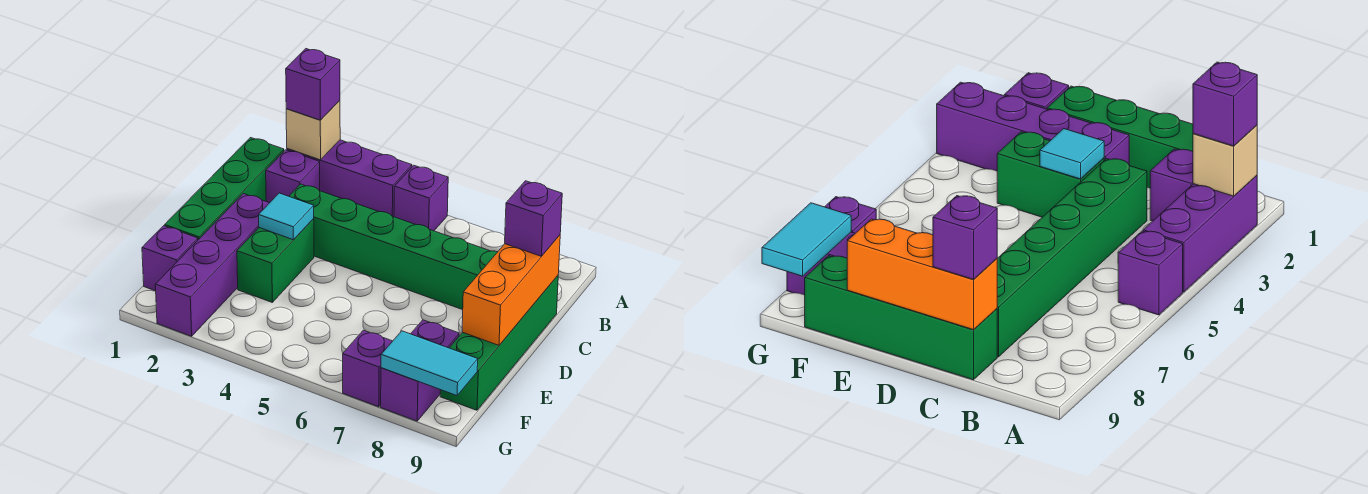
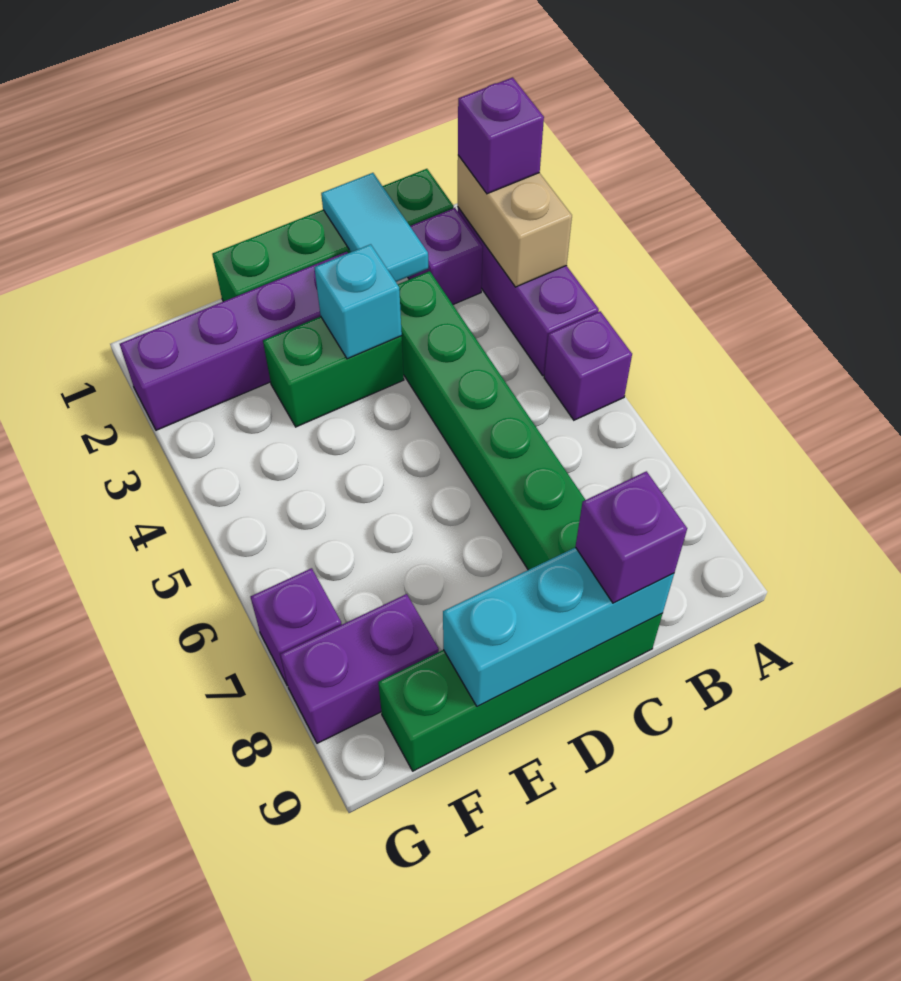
tan 1x1 brick [286,101,340,160] -> tan 1x2 brick [458,155,572,287]
orange 1x3 brick [462,235,560,345] -> cyan 1x3 brick [443,547,674,707]
cyan 1x1 tile [259,193,314,240] -> cyan 1x1 brick [314,244,402,359]
purple 1x1 brick [142,226,198,291] -> none
cyan 1x2 tile [381,331,478,396] -> cyan 1x2 tile moved to [321,173,428,282]

